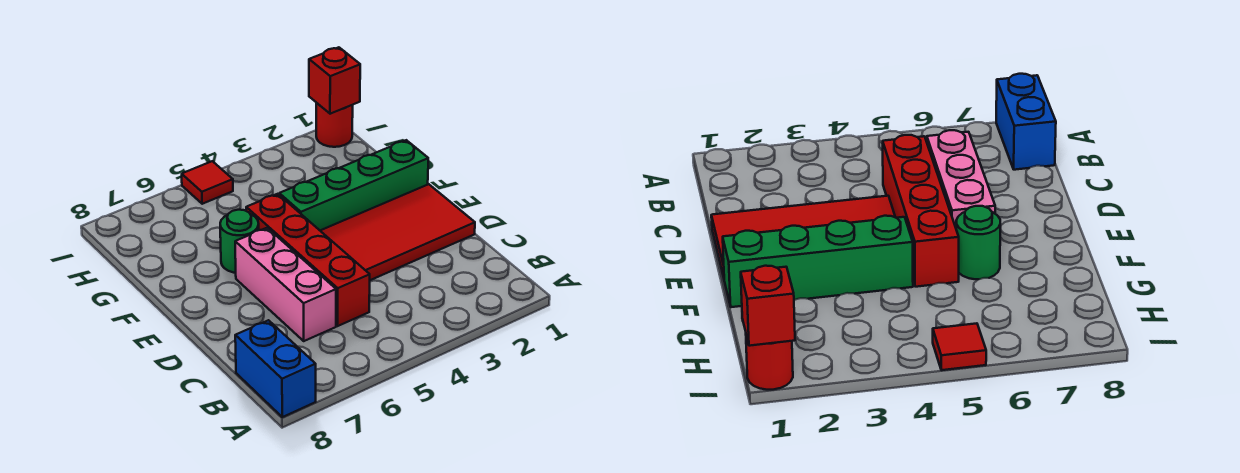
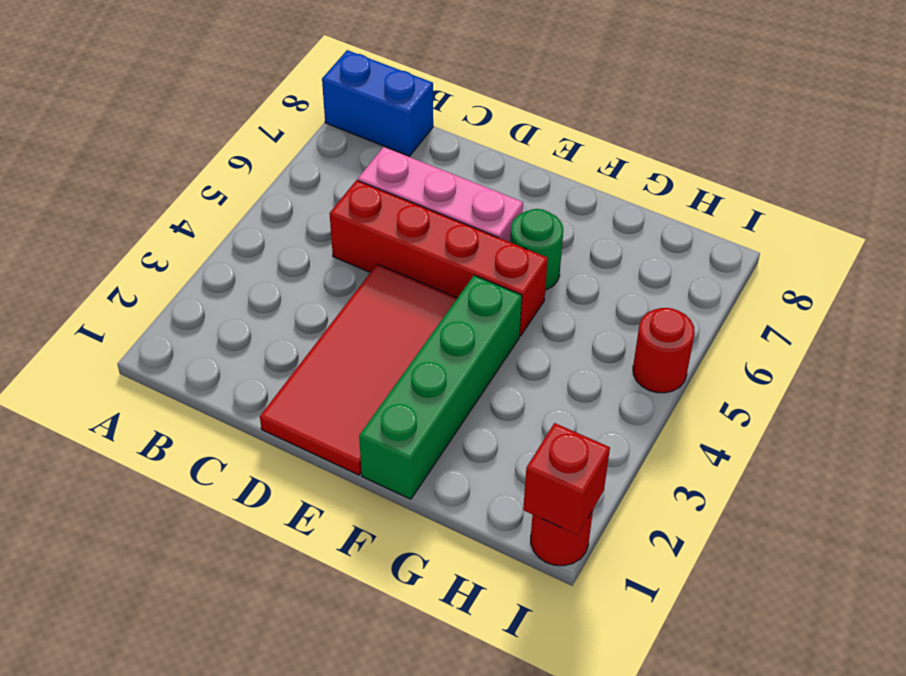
red 1x1 tile [182,161,233,204] -> red 1x1 round brick [633,308,695,393]

